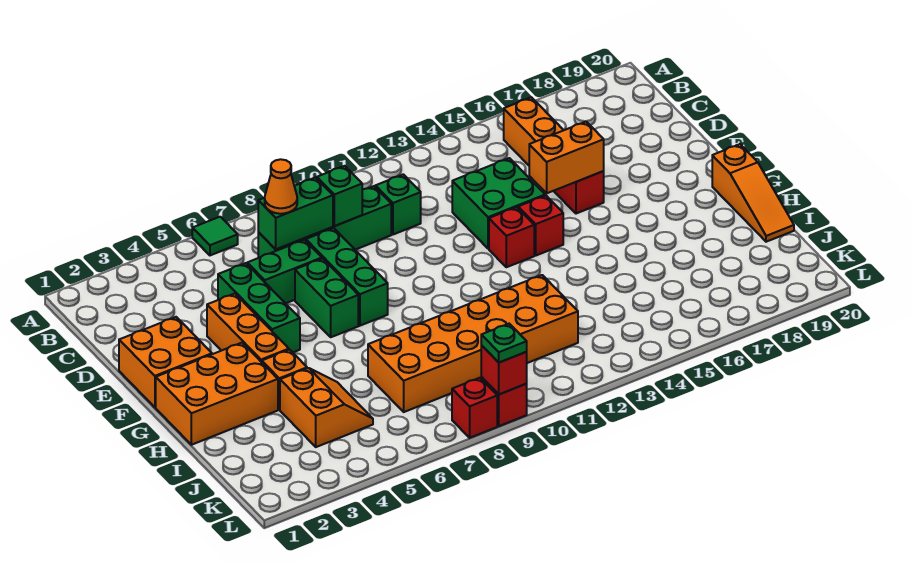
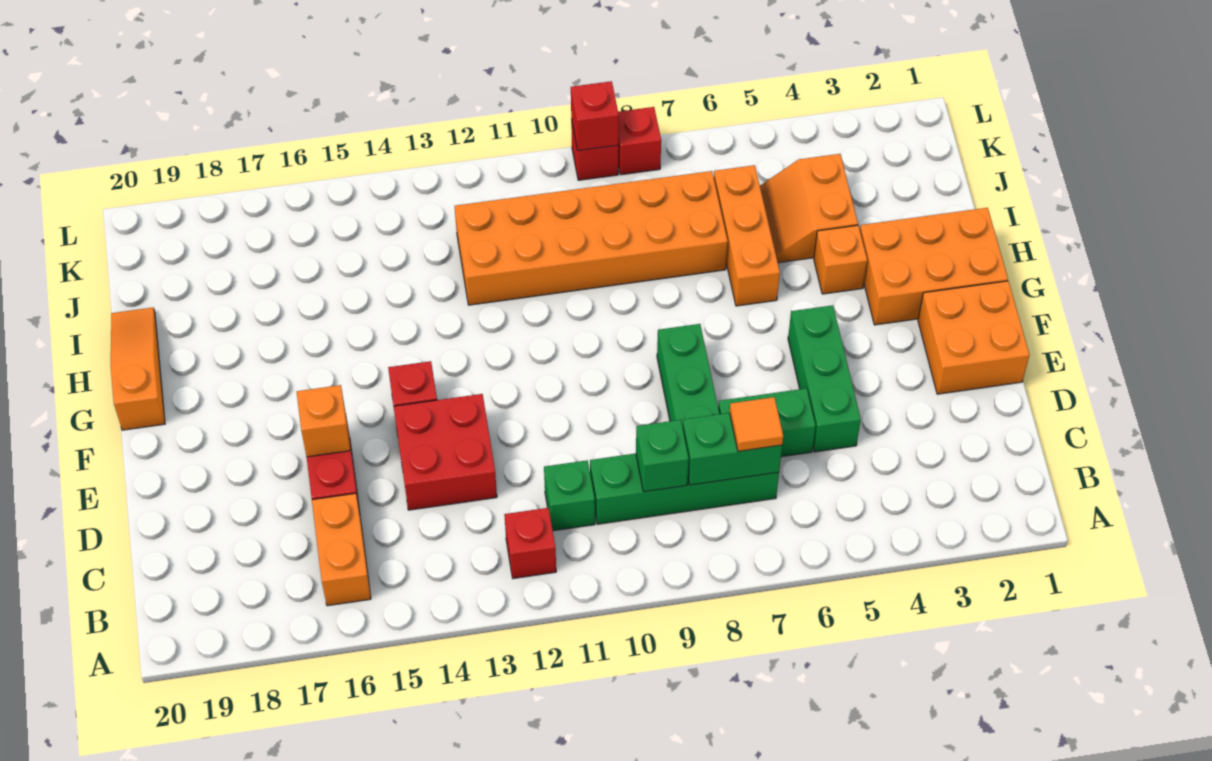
green 1x1 tile [192,217,238,255] -> none
orange 1x1 cone [265,159,297,214] -> orange 1x1 tile [730,397,783,451]
green 2x2 brick [452,158,545,249] -> red 2x2 brick [394,394,497,510]
orange 1x3 brick [207,294,289,362] -> orange 1x3 brick moved to [714,165,780,306]
green 1x2 brick [295,258,358,337] -> none
orange 1x2 brick [529,122,604,193] -> orange 1x1 brick [297,385,351,457]
red 1x1 brick [489,207,534,267] -> red 1x1 brick moved to [504,508,556,579]
green 1x1 plate [481,324,527,362] -> none

